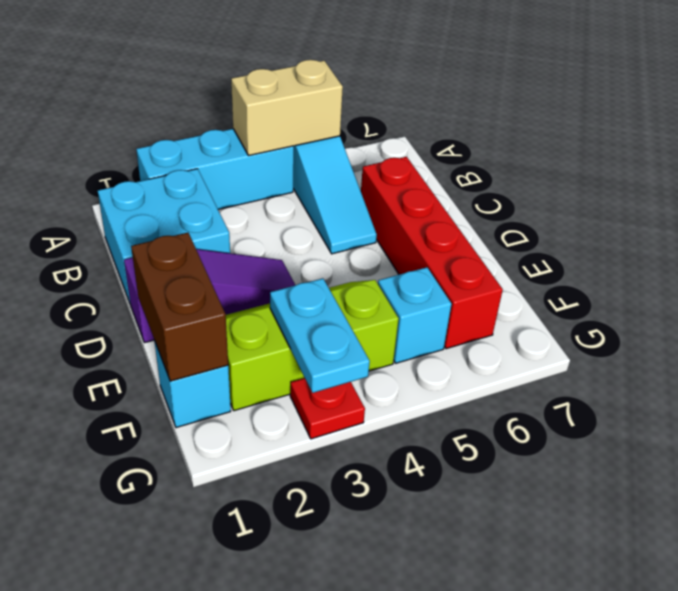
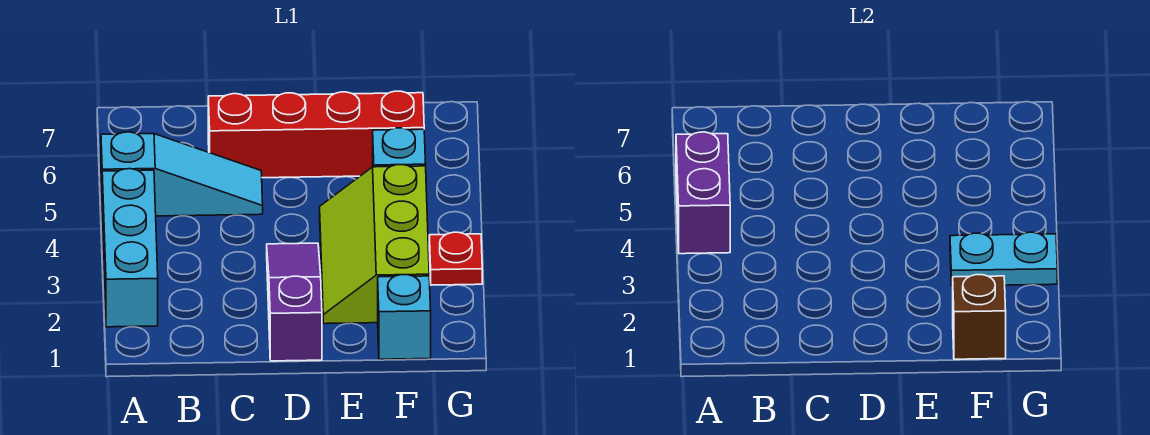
tan 1x2 brick [231,60,343,156] -> purple 1x2 brick [676,132,730,254]
cyan 2x2 brick [98,169,230,303] -> none
brown 1x2 brick [131,233,228,381] -> brown 1x1 brick [953,275,1006,359]

